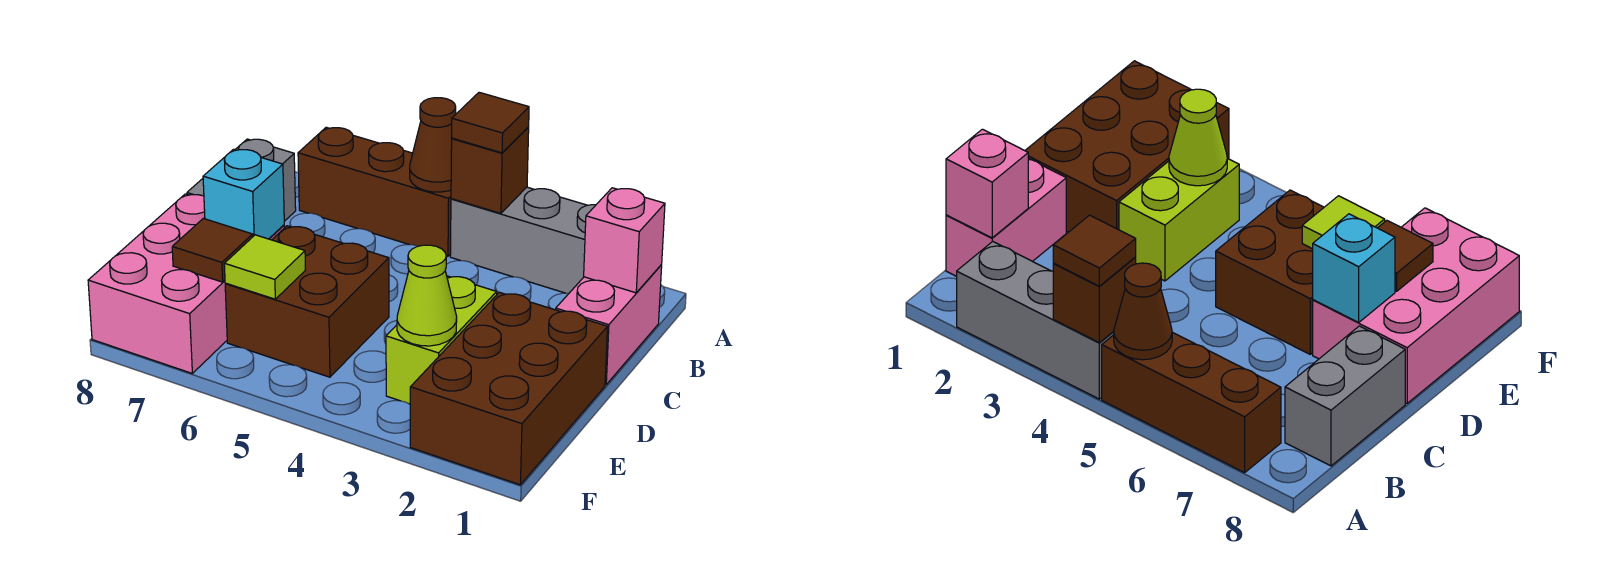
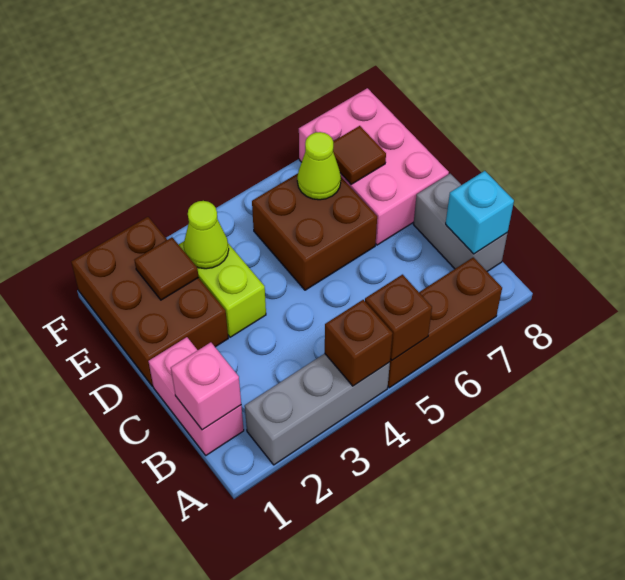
brown 1x1 tile [452,92,529,153] -> brown 1x1 tile moved to [134,237,199,300]
brown 1x1 cone [410,98,456,192] -> brown 1x1 brick [365,275,432,360]
cyan 1x1 brick [203,149,284,239] -> cyan 1x1 brick moved to [446,171,514,254]
lime 1x1 tile [224,235,305,299] -> lime 1x1 cone [297,132,341,200]

